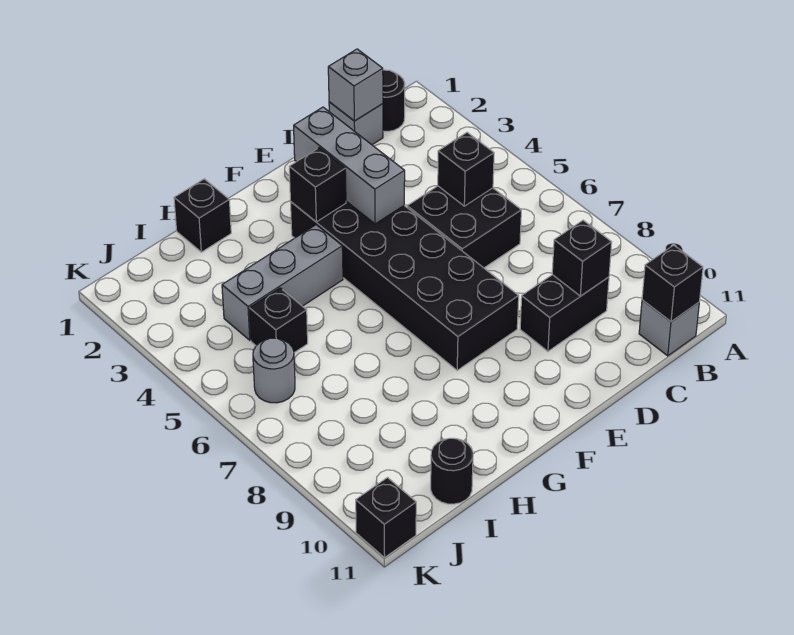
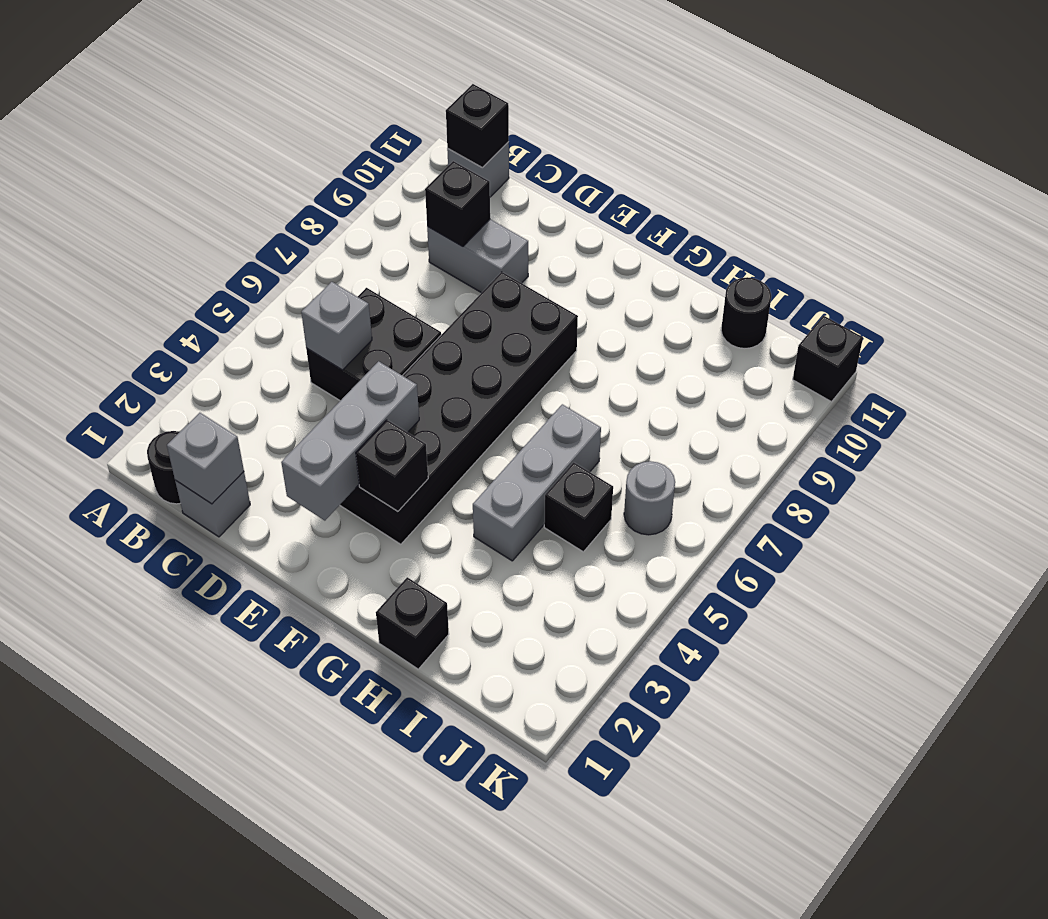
black 1x1 brick [438,132,494,206] -> grey 1x1 brick [301,282,372,370]
black 1x2 brick [520,275,609,351] -> grey 1x2 brick [427,219,528,293]
grey 1x3 brick [222,225,343,340] -> grey 1x3 brick turned to [473,404,601,561]

